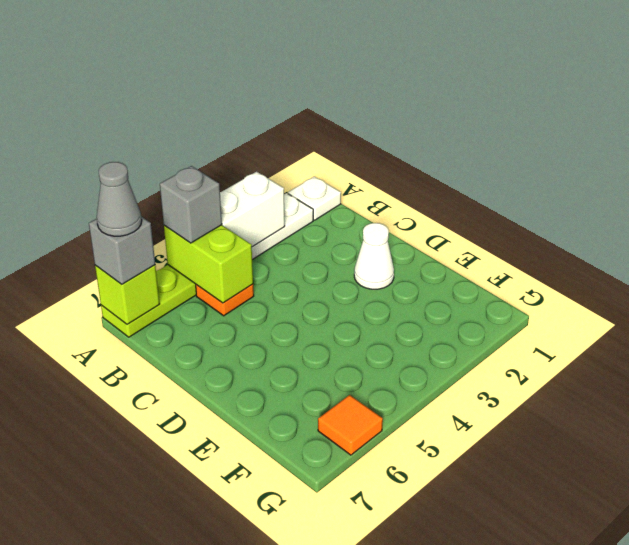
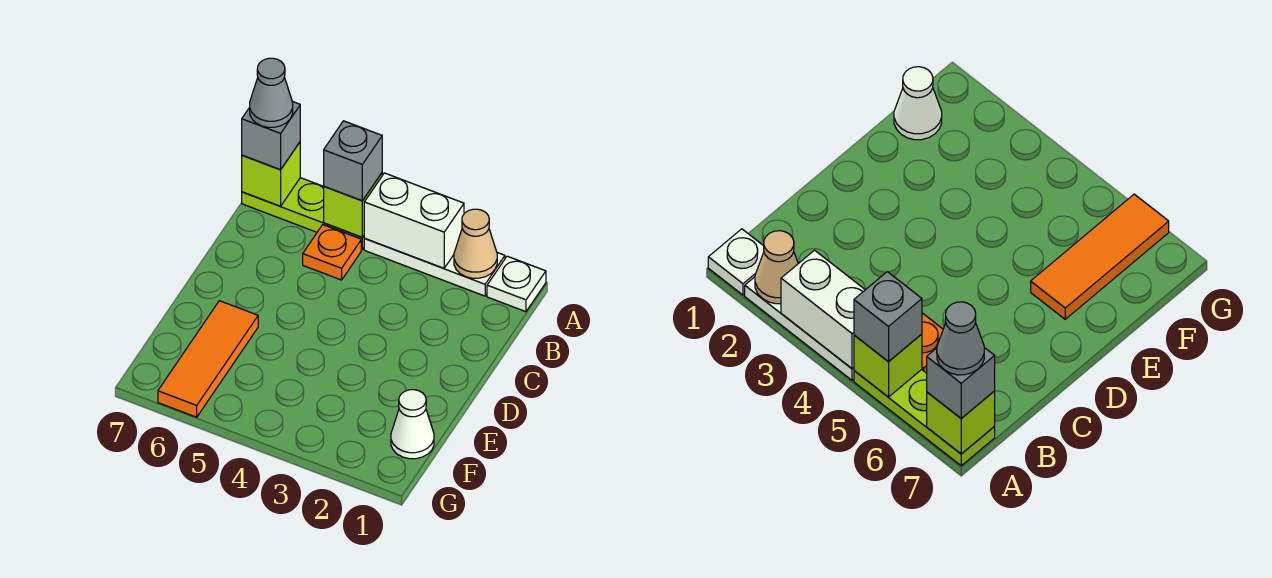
none -> tan 1x1 cone [454,209,497,278]
lime 1x2 brick [164,225,253,303] -> lime 1x1 brick [324,173,382,237]
white 1x1 cone [354,223,394,289] -> white 1x1 cone moved to [391,390,434,459]
orange 1x1 tile [318,395,383,455] -> orange 1x3 tile [158,301,258,417]

